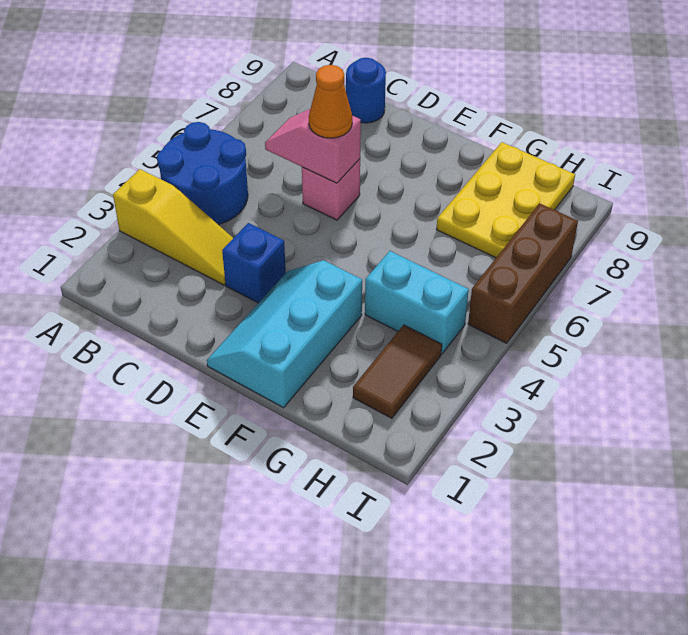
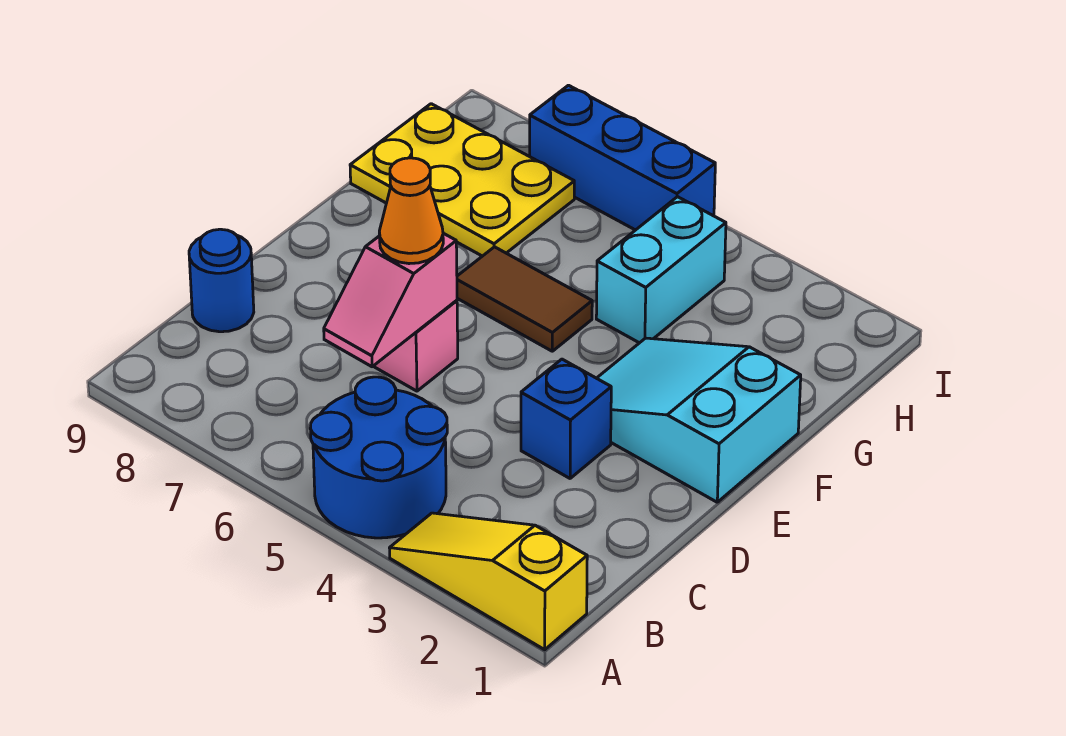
yellow 1x3 slope [113,169,233,285] -> yellow 1x3 slope turned to [390,513,587,650]
cyan 2x3 slope [207,260,362,408] -> cyan 2x3 slope turned to [597,338,801,502]
brown 1x2 tile [353,325,442,418] -> brown 1x2 tile moved to [457,247,592,351]
brown 1x3 brick [468,203,578,343] -> blue 1x3 brick [530,85,715,230]

